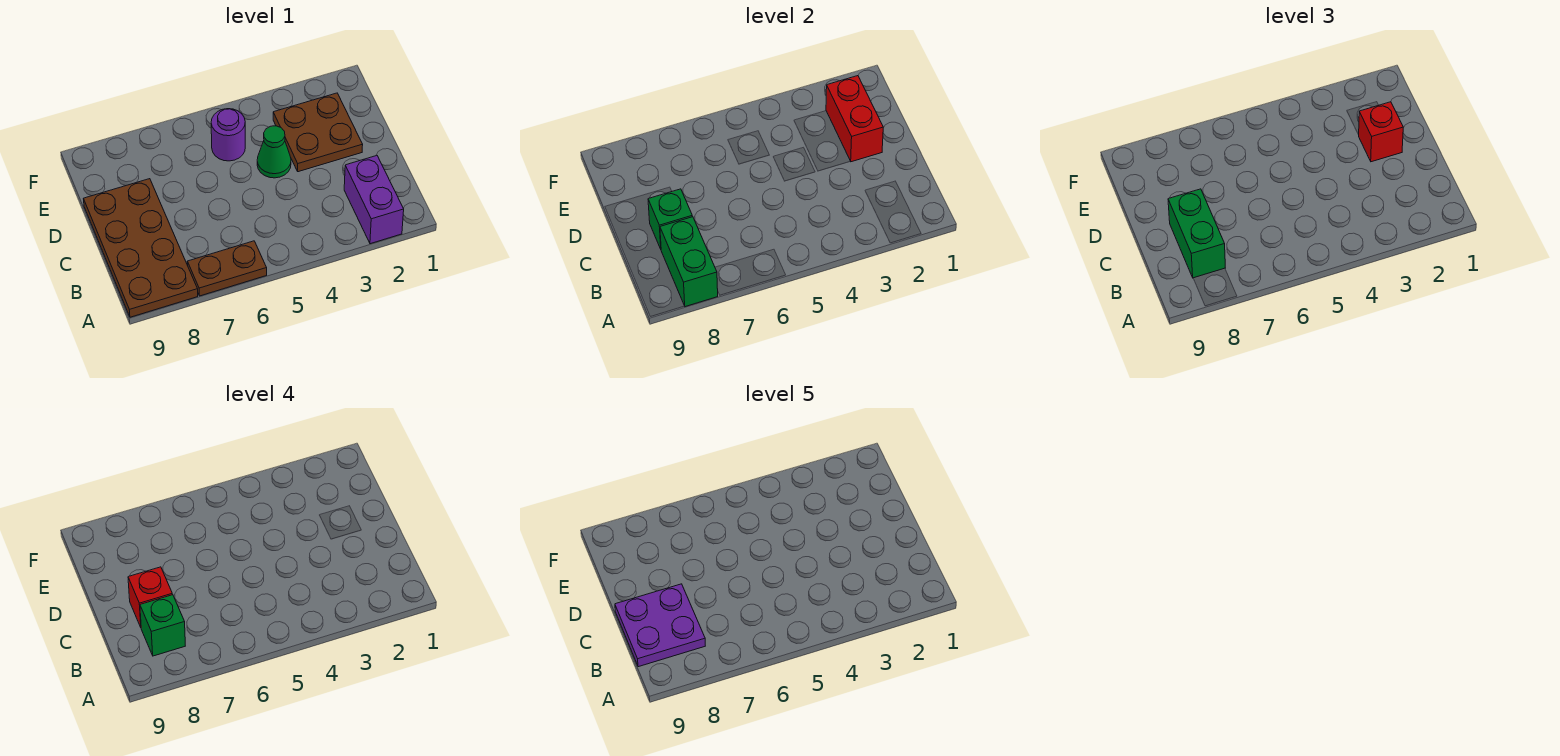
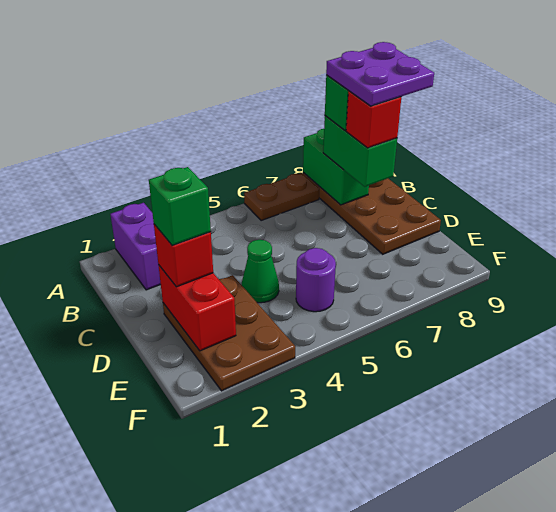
green 1x1 brick [648,189,692,249] -> green 1x1 brick moved to [149,167,211,245]
brown 2x2 plate [273,93,363,172] -> brown 2x3 plate [163,275,295,391]

